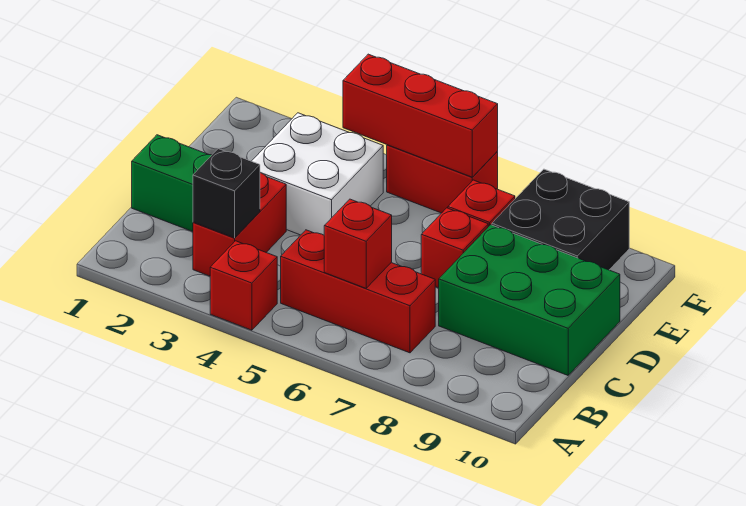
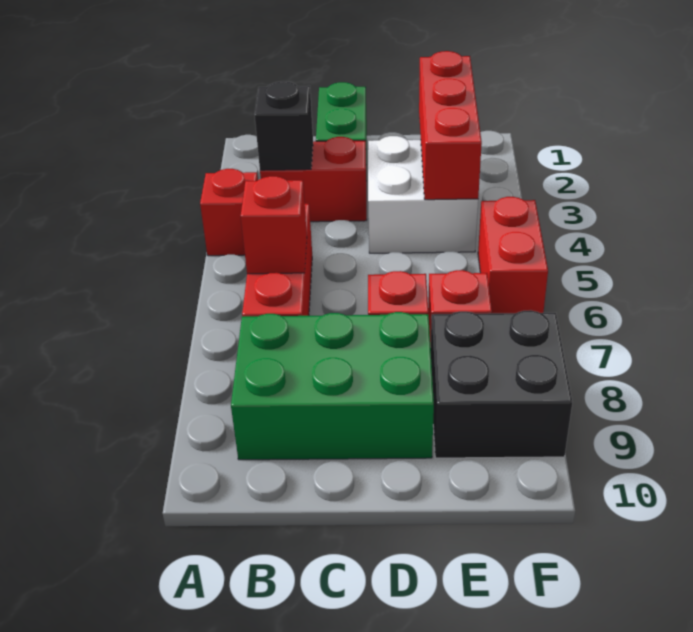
green 2x3 brick [439,225,620,375] -> green 2x3 brick turned to [231,312,434,460]
red 1x3 brick [343,54,498,177] -> red 1x3 brick moved to [419,51,482,200]

